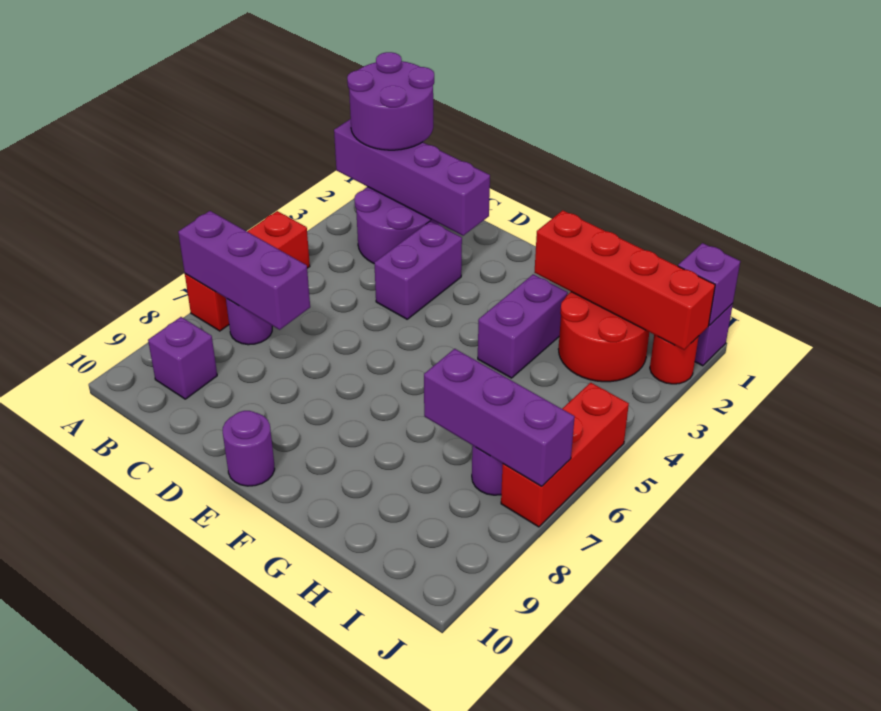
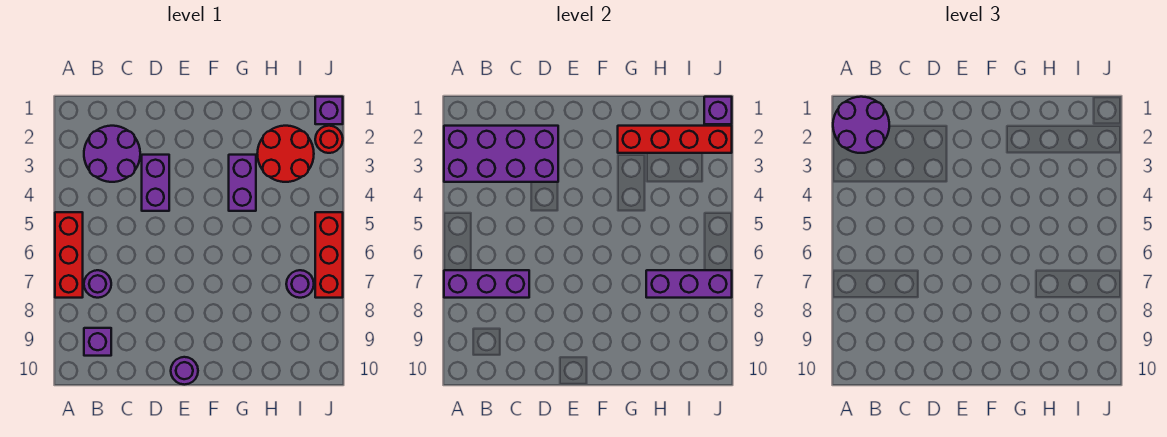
purple 1x4 brick [334,119,490,236] -> purple 2x4 brick [444,126,558,182]

